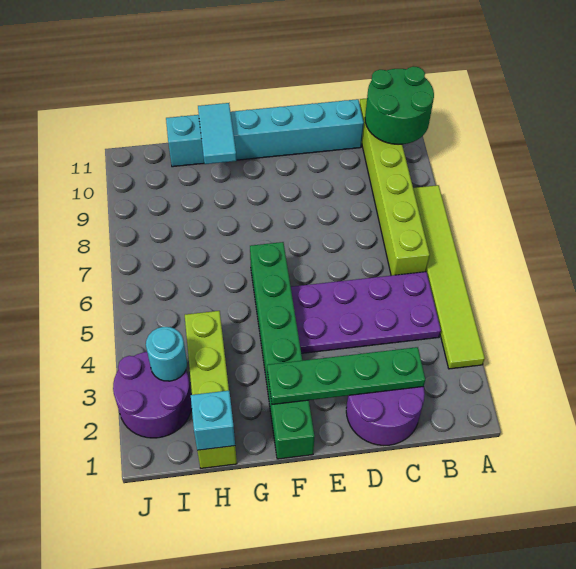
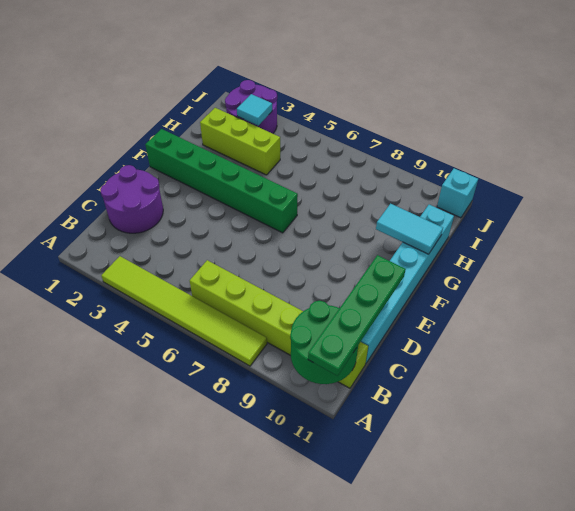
purple 2x4 plate [291,272,441,353] -> none
green 1x4 plate [267,347,425,404] -> green 1x4 plate moved to [308,255,406,376]
lime 1x4 brick [185,311,237,468] -> lime 1x3 brick [200,108,280,175]
cyan 1x1 brick [191,391,235,450] -> cyan 1x1 brick moved to [437,168,478,218]
cyan 1x1 round brick [146,327,187,381] -> cyan 1x1 tile [237,94,272,125]

